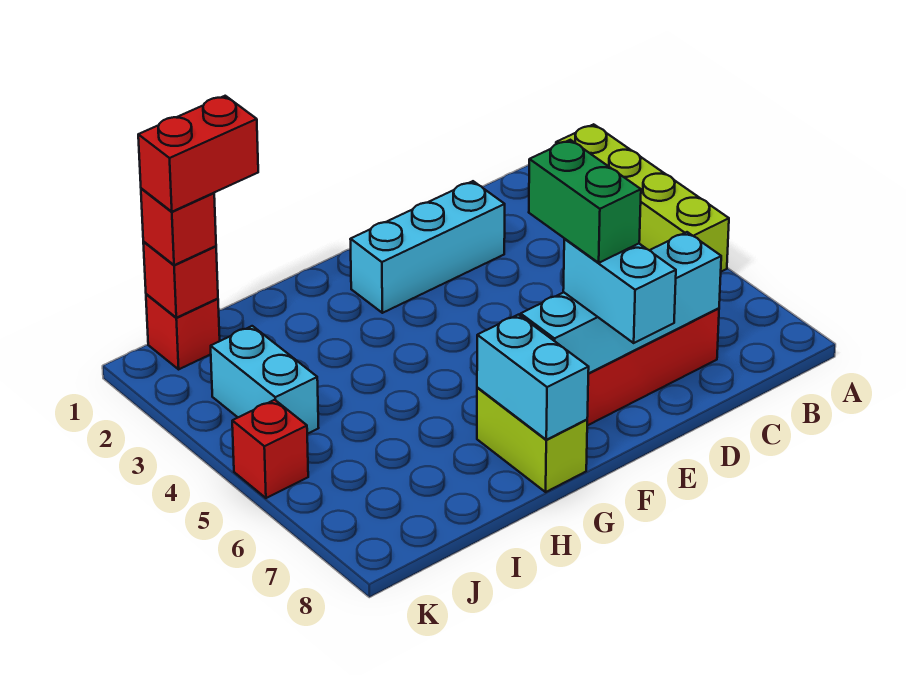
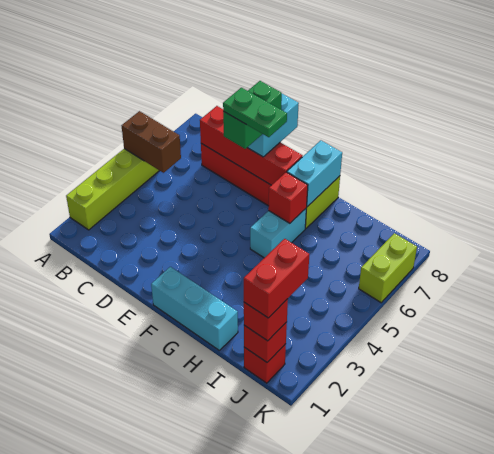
none -> brown 1x2 brick [122,111,181,173]
cyan 1x4 brick [521,232,721,374] -> red 1x4 brick [200,106,302,185]
cyan 1x3 brick [350,181,505,313] -> cyan 1x3 brick moved to [151,267,238,351]
none -> green 1x2 plate [223,88,287,137]
red 1x2 brick [138,96,258,212] -> red 1x2 brick turned to [244,239,309,318]
cyan 1x2 brick [211,326,318,434] -> cyan 1x2 brick moved to [250,209,306,258]
red 1x1 brick [232,400,308,498] -> red 1x1 brick moved to [268,172,308,223]
none -> lime 1x2 brick [359,233,417,303]

